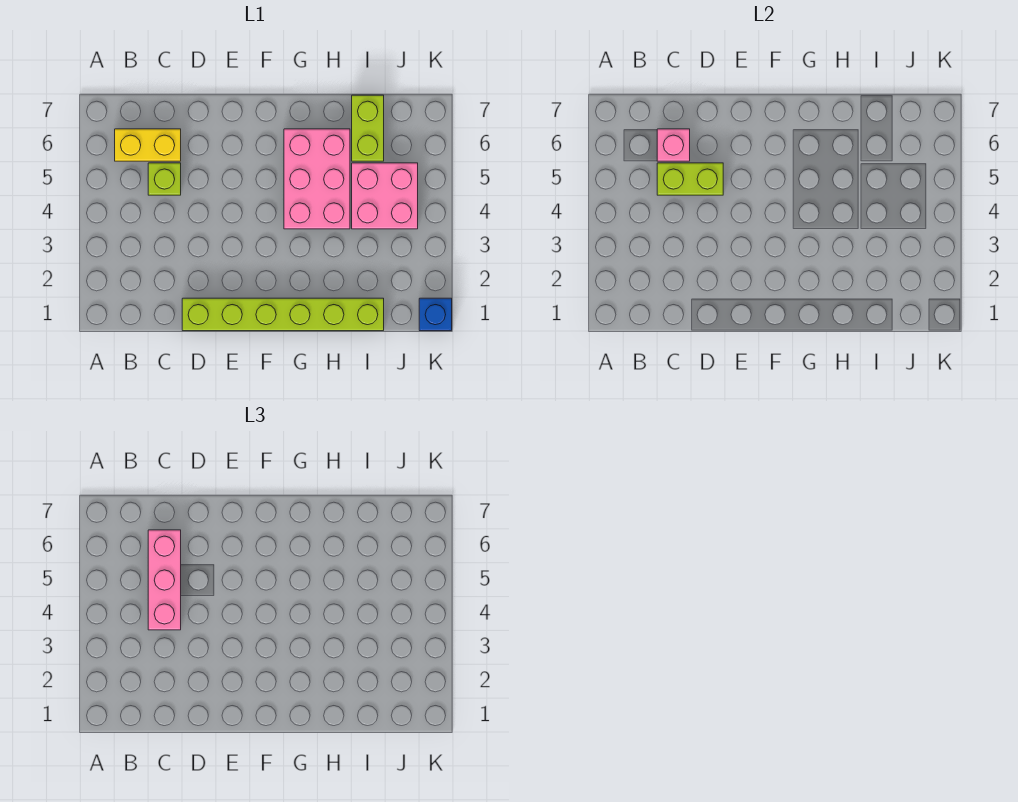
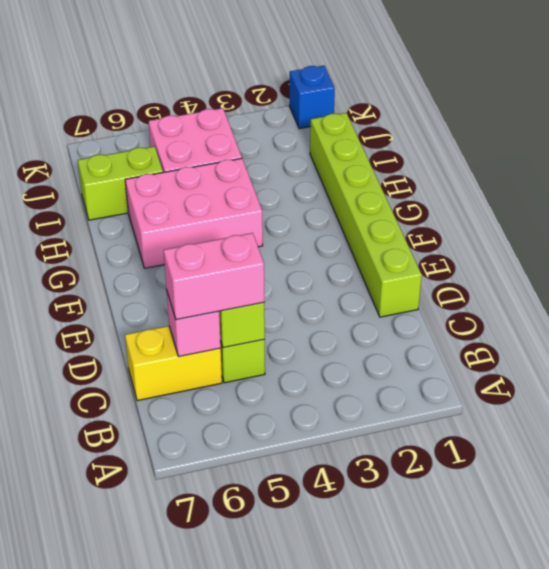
yellow 1x2 brick [115,129,181,161] -> yellow 1x2 brick turned to [125,326,222,401]
pink 1x3 brick [148,530,181,630] -> pink 1x2 brick [164,233,264,319]

